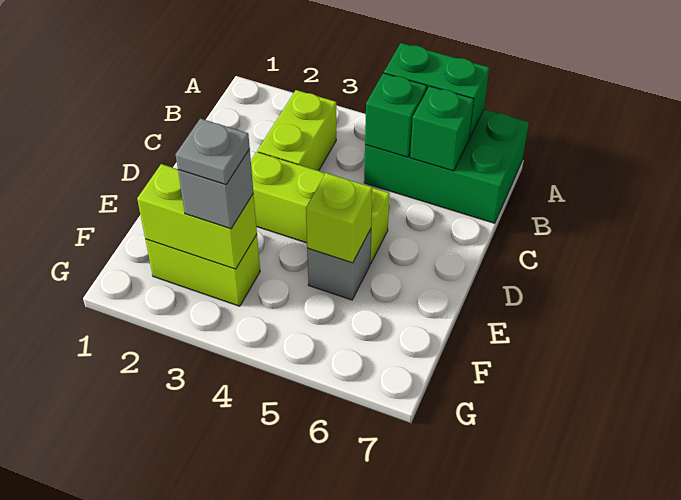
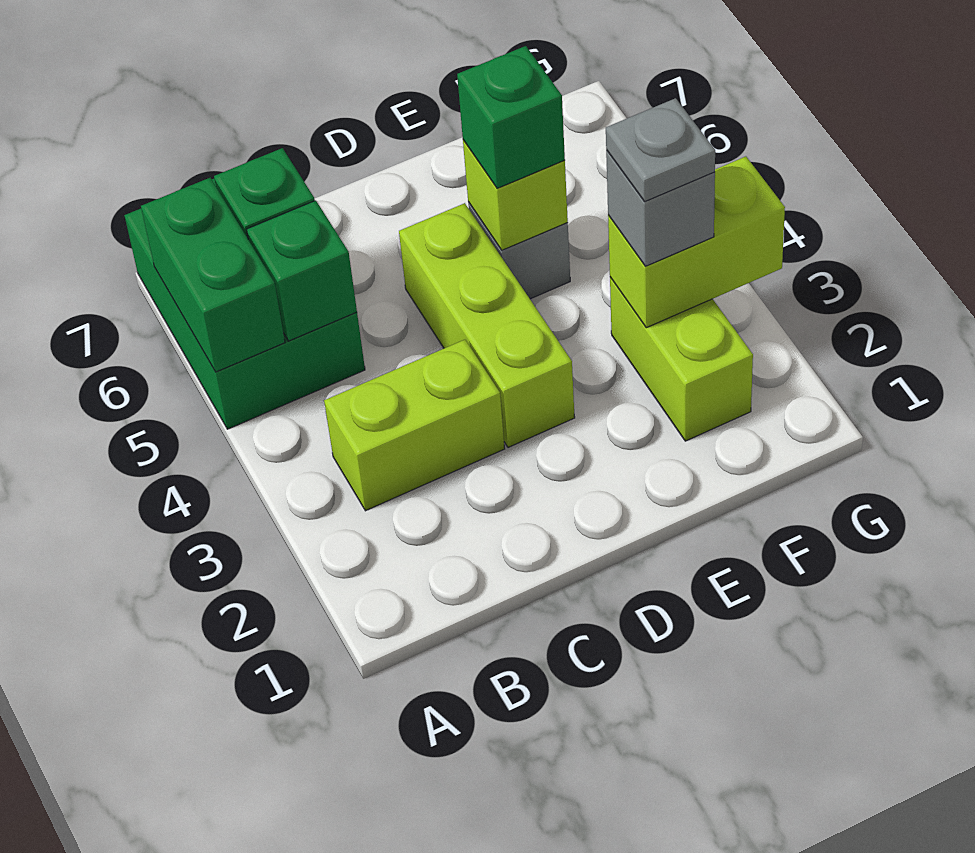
none -> green 1x1 brick [457,46,565,188]
lime 1x2 brick [137,164,257,269] -> lime 1x2 brick turned to [608,157,785,328]

